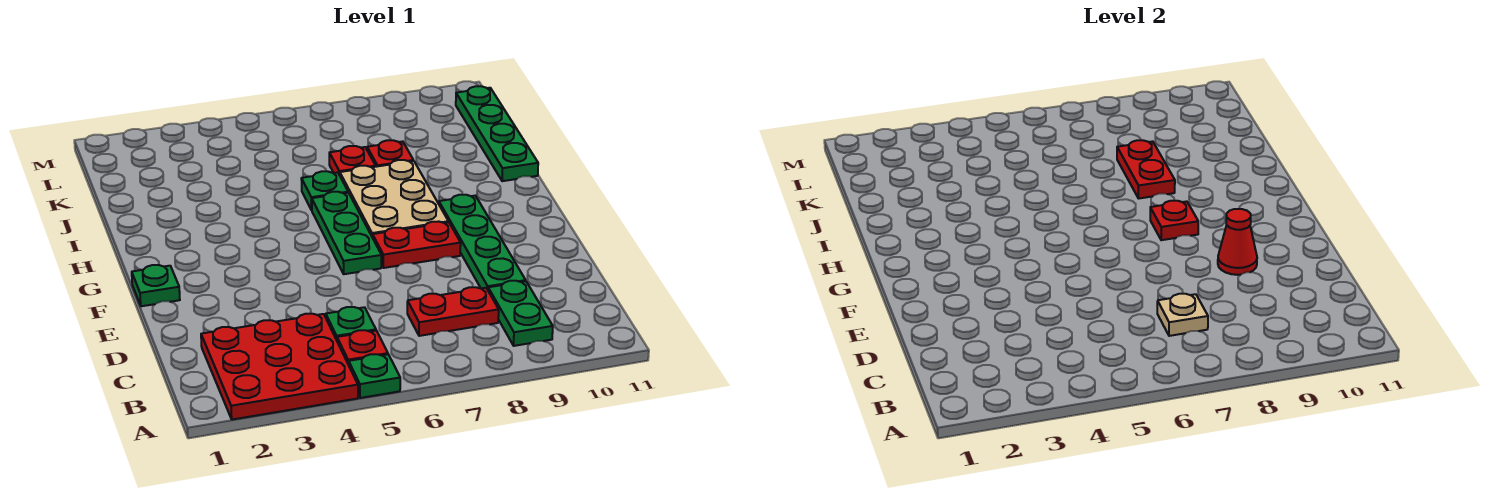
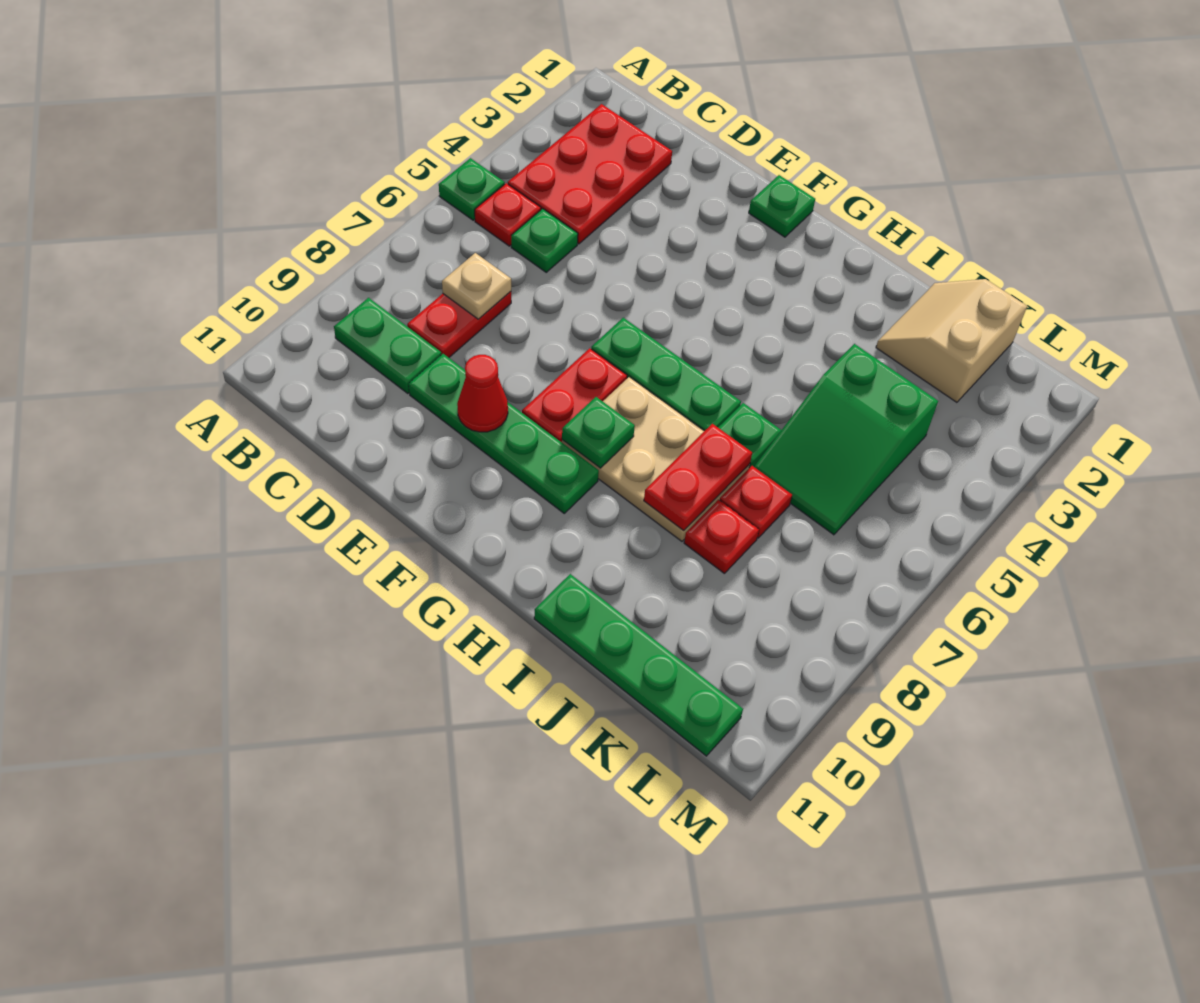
red 3x3 plate [201,314,358,420] -> red 2x3 plate [508,104,672,244]
red 1x1 plate [1150,201,1198,240] -> green 1x1 plate [562,397,635,468]
red 1x2 plate [1117,140,1175,199] -> red 1x2 plate turned to [644,424,752,531]
none -> tan 2x2 slope [876,279,1027,402]
none -> green 2x3 slope [754,344,938,535]

